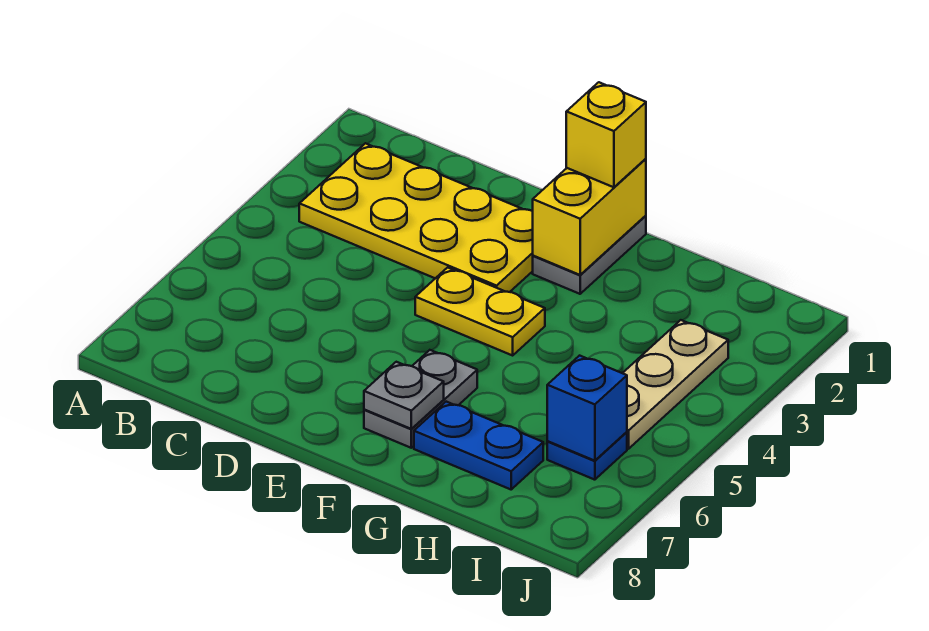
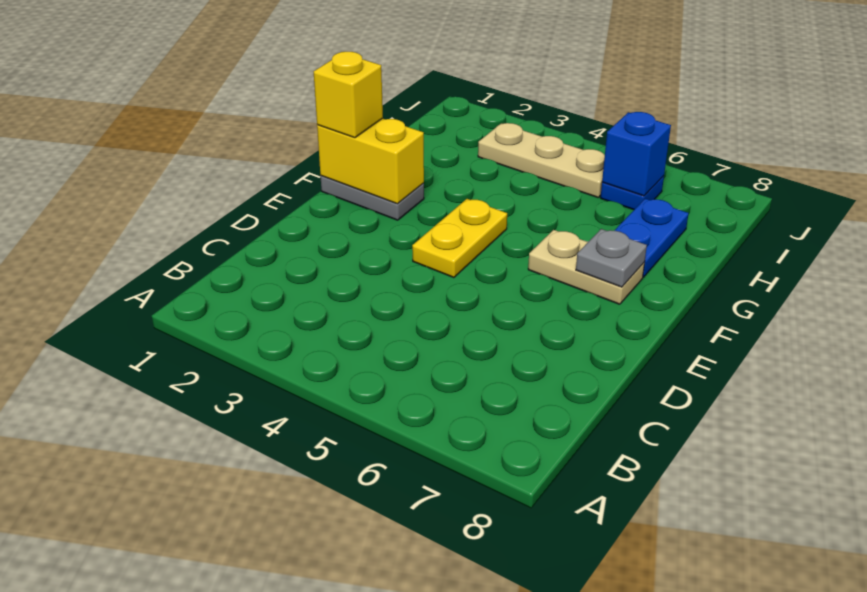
yellow 2x4 plate [299,143,533,292] -> none
grey 1x2 plate [364,350,477,448] -> tan 1x2 plate [528,230,644,304]

